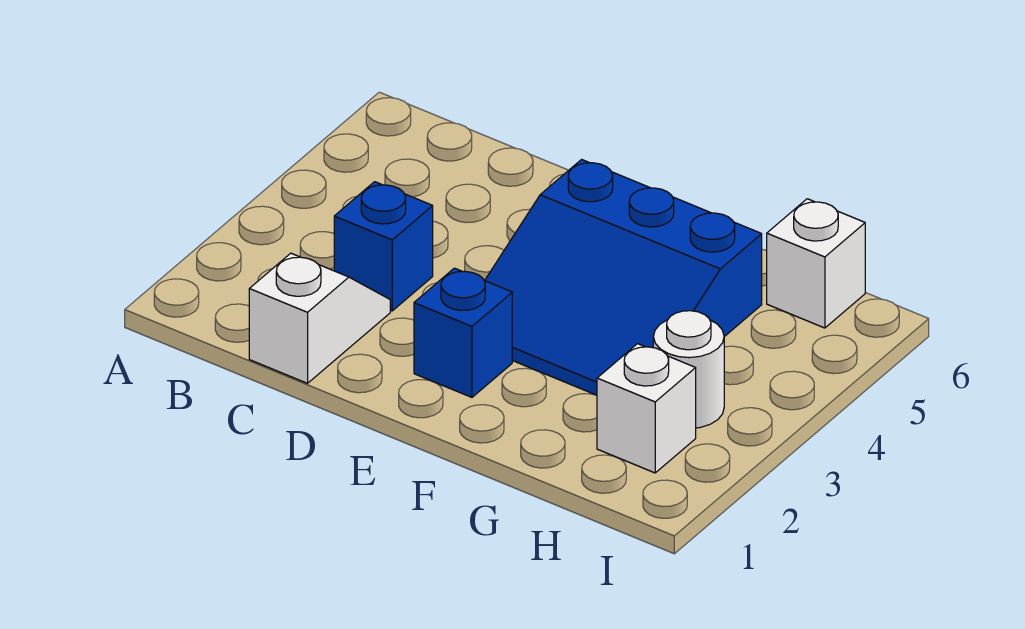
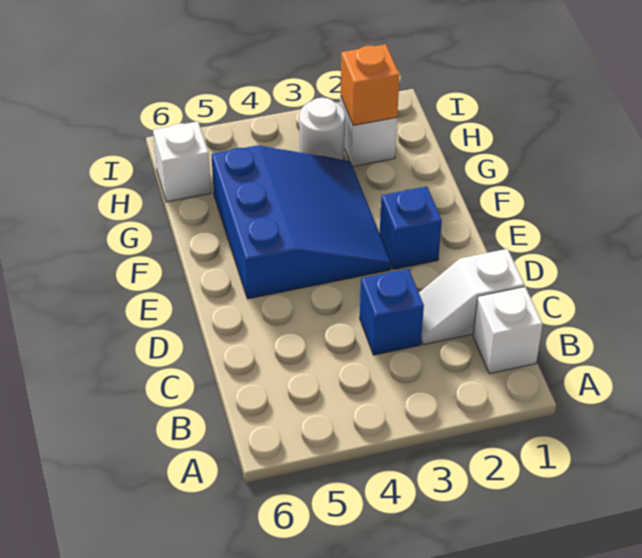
none -> white 1x1 brick [473,287,543,374]
none -> orange 1x1 brick [341,44,400,125]

